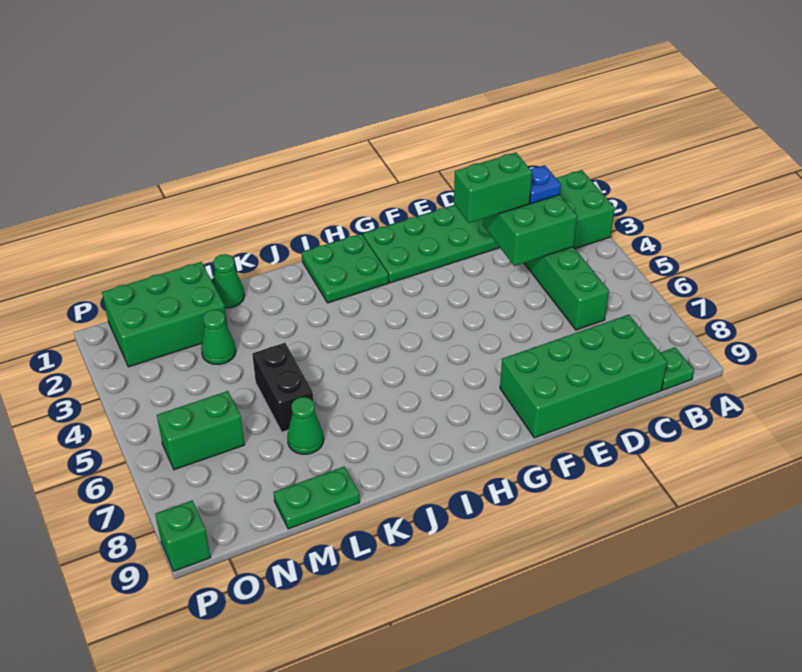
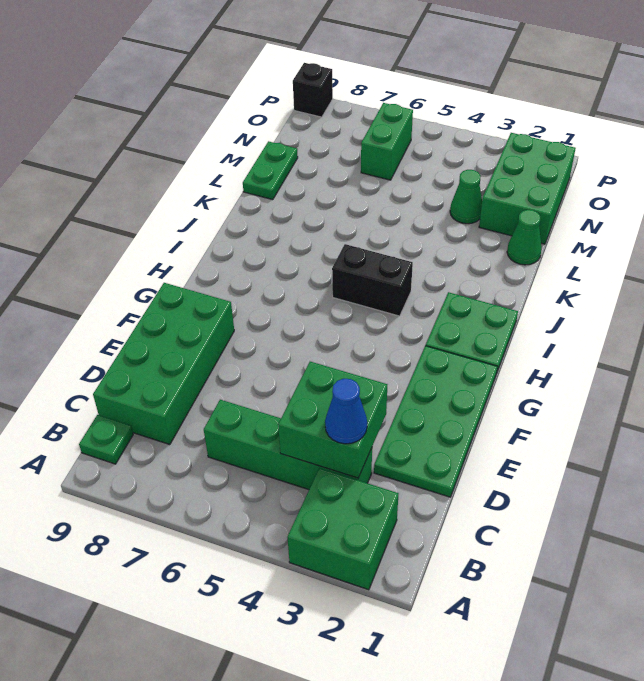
blue 1x1 plate [530,165,561,204] -> blue 1x1 cone [325,379,367,444]
green 1x2 brick [454,153,532,223] -> none
black 1x2 brick [252,343,313,432] -> black 1x2 brick moved to [332,244,413,316]
green 1x1 cone [287,397,324,454] -> none
green 1x1 brick [155,500,211,571] -> black 1x1 brick [293,63,333,117]

